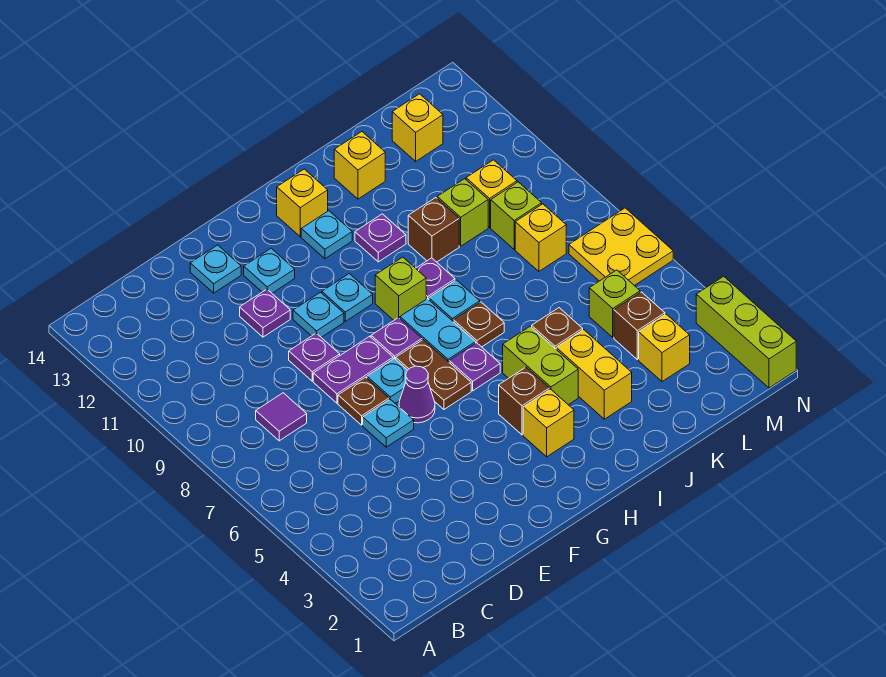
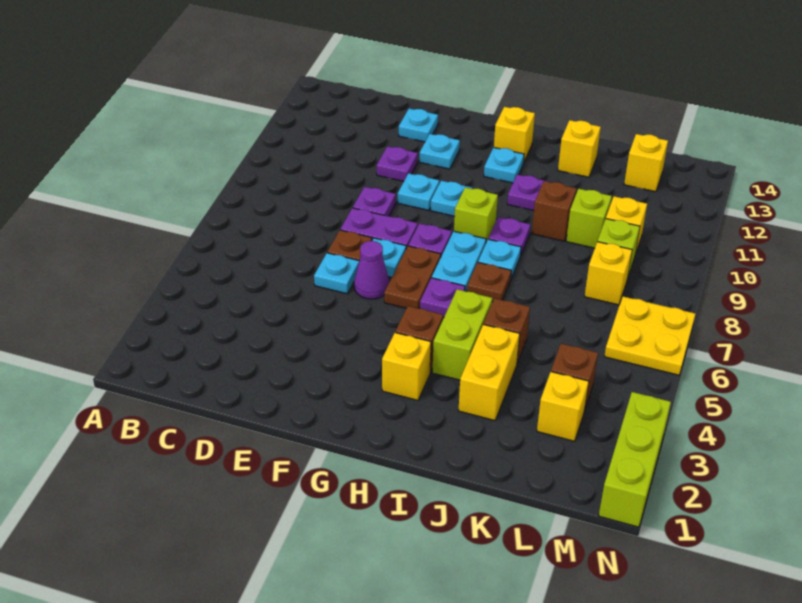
purple 1x1 tile [256,393,307,441] -> none
lime 1x1 brick [589,270,640,337] -> none

